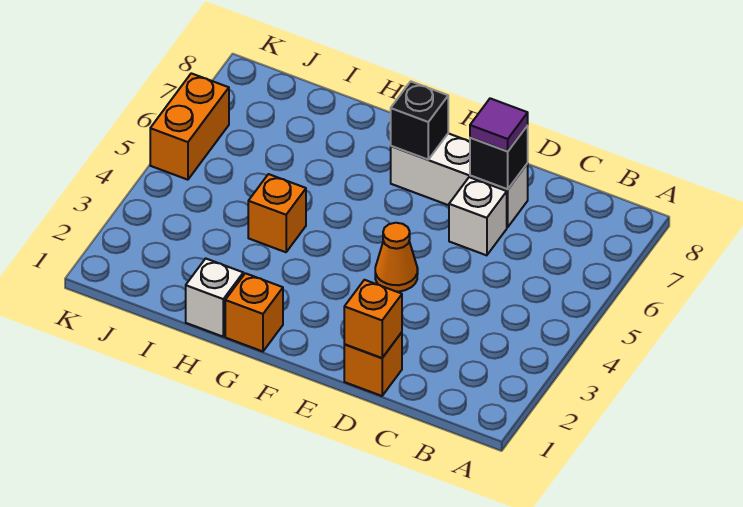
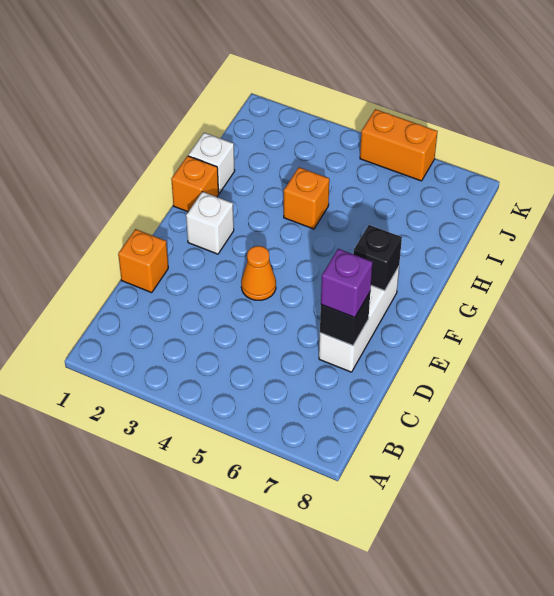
orange 1x1 brick [344,280,402,358] -> none
white 1x1 brick [449,177,507,255] -> white 1x1 brick moved to [186,192,234,254]
purple 1x1 tile [470,98,528,151] -> purple 1x1 brick [321,249,373,318]

